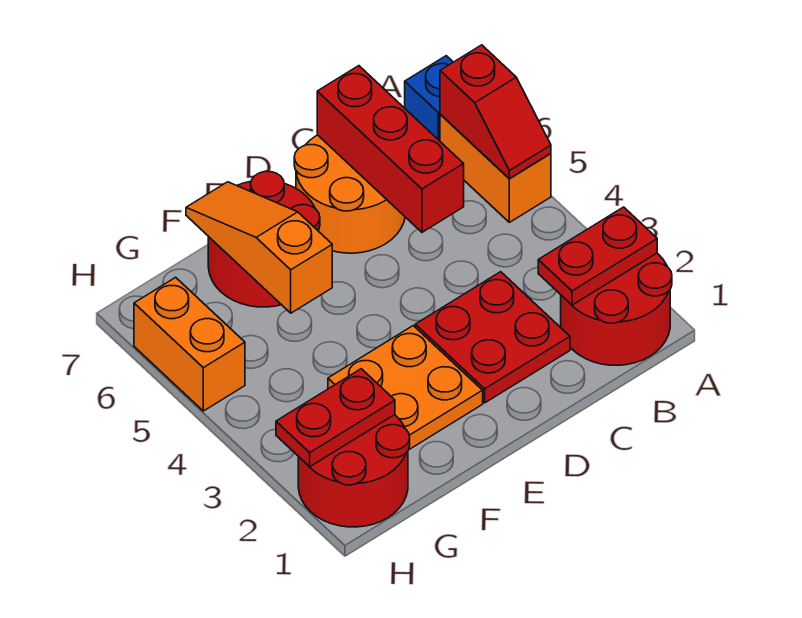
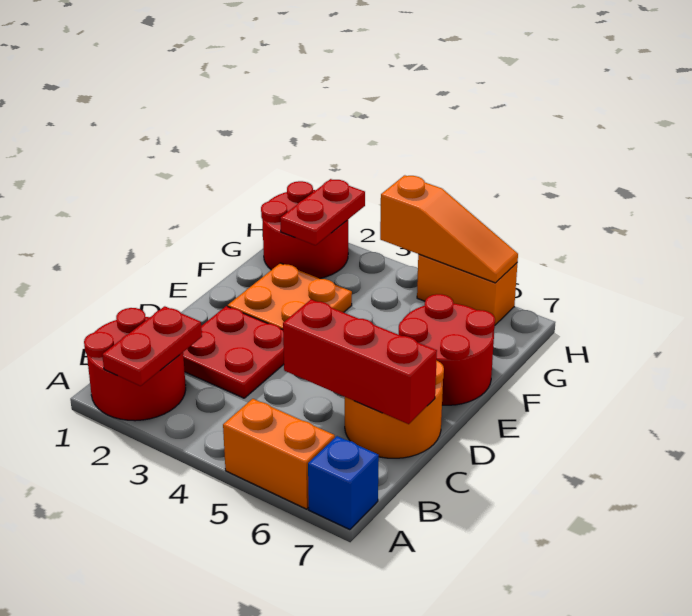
red 1x2 slope [440,45,551,178] -> none
orange 1x3 slope [186,182,332,313] -> orange 1x3 slope moved to [380,175,518,283]

